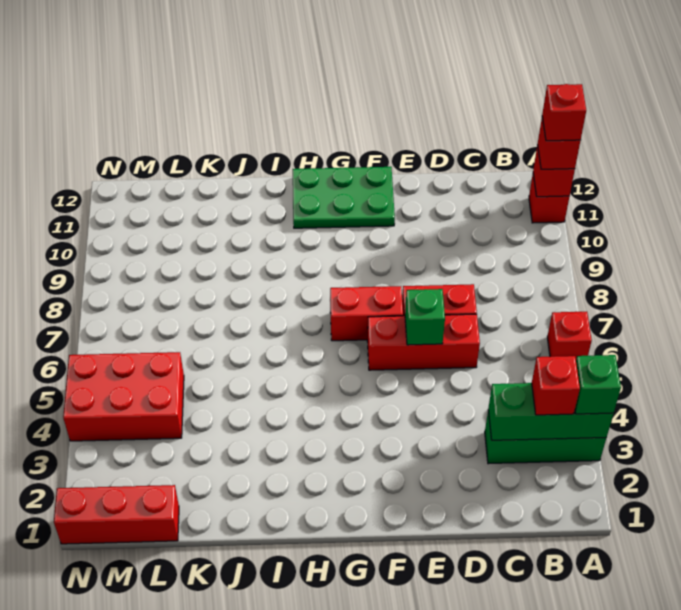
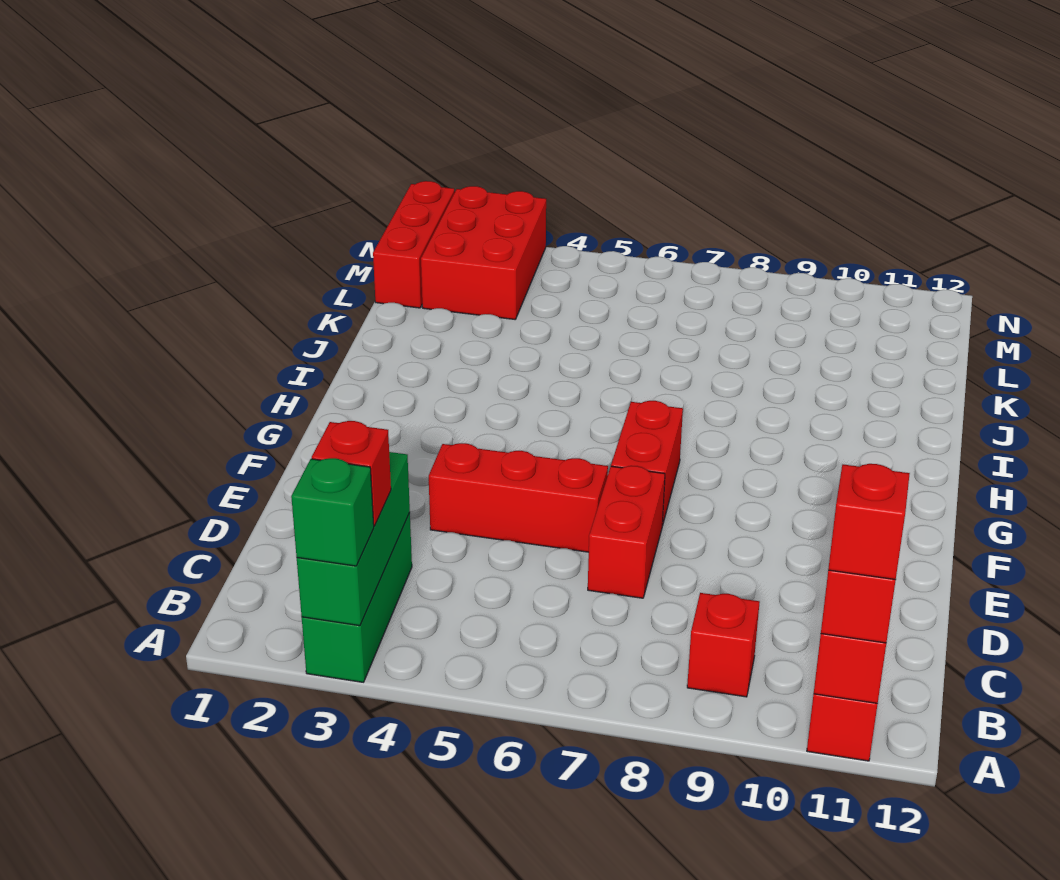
red 1x1 brick [547,312,592,359] -> red 1x1 brick moved to [687,593,760,697]
red 1x3 brick [367,314,480,370] -> red 1x3 brick turned to [429,443,608,552]
green 1x1 brick [405,289,445,345] -> none
green 2x3 plate [293,167,395,228] -> none
red 2x3 brick [63,352,184,441] -> red 2x3 brick moved to [421,186,546,319]

